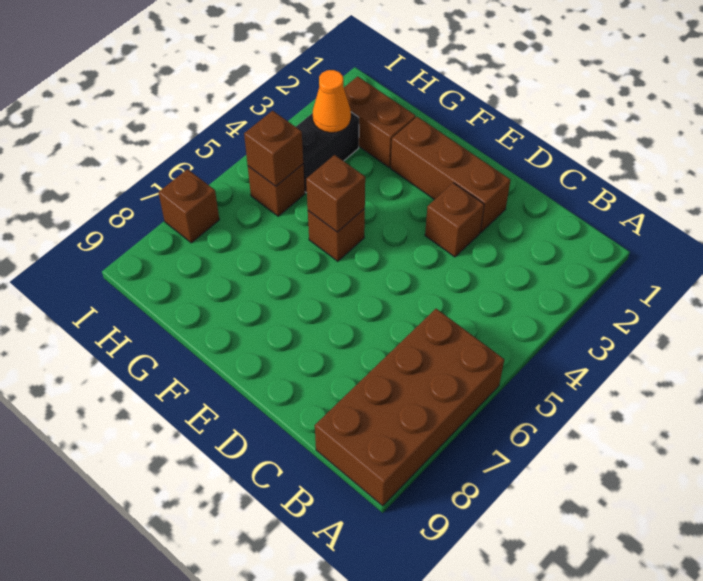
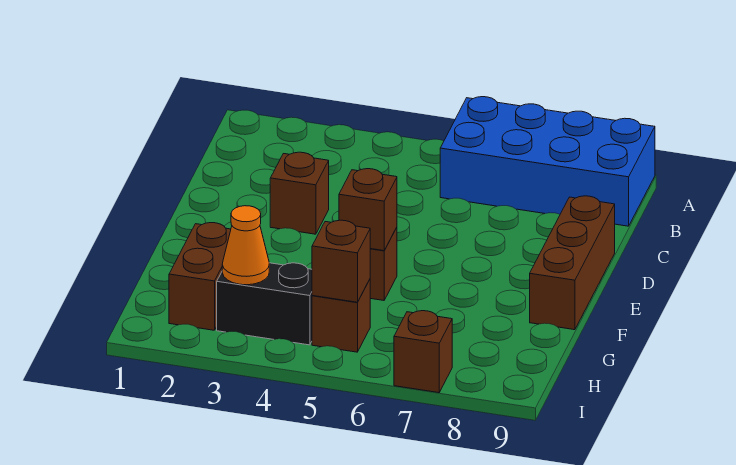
brown 2x4 brick [315,309,504,506] -> blue 2x4 brick [440,97,655,226]
brown 1x3 brick [391,117,510,232] -> brown 1x3 brick moved to [530,196,615,330]

